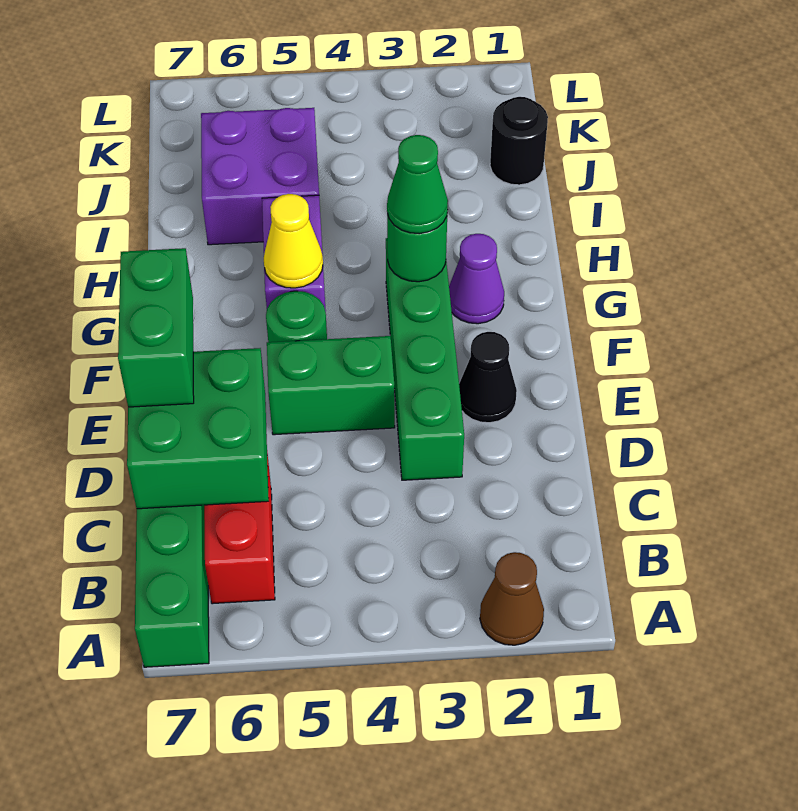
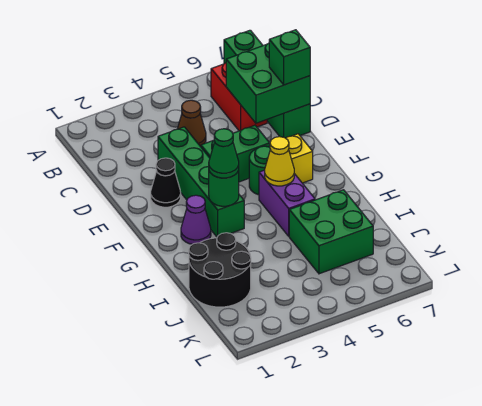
brown 1x1 cone [480,552,544,645] -> brown 1x1 cone moved to [178,100,206,147]
green 1x2 brick [118,248,194,407] -> green 1x1 brick [269,30,310,85]
none -> yellow 1x1 brick [286,134,313,183]
purple 2x2 brick [201,108,319,245] -> green 2x2 brick [289,190,373,274]
black 1x1 round brick [490,97,548,185] -> black 2x2 round brick [189,233,251,307]

